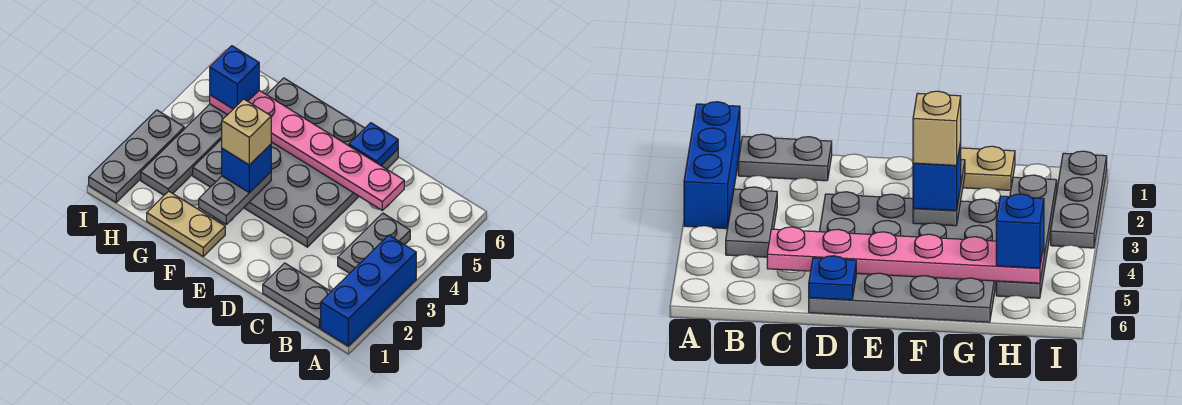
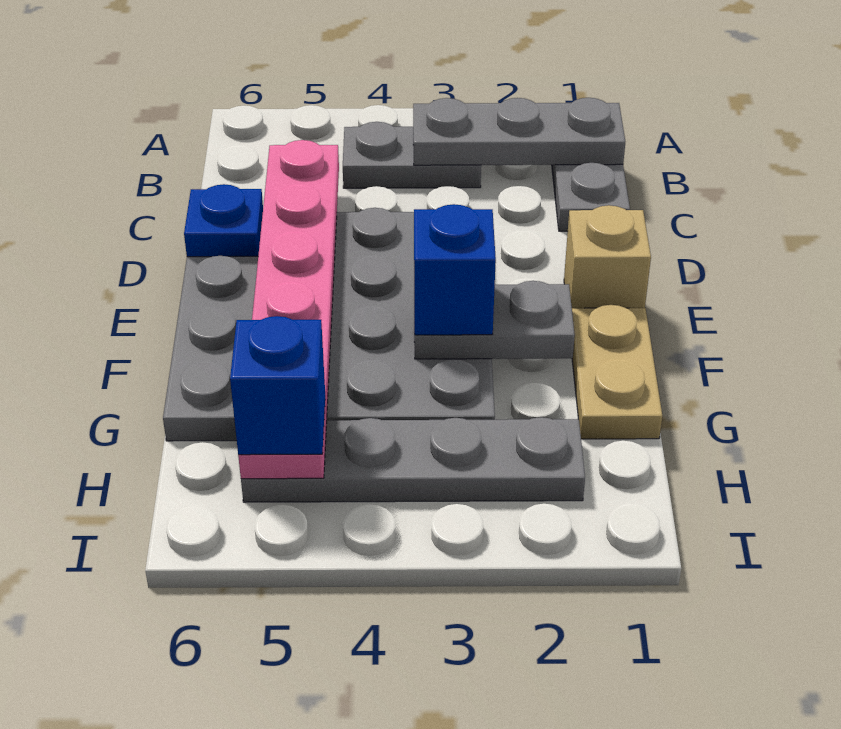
blue 1x3 brick [321,235,416,346] -> none
tan 1x1 brick [222,99,271,165] -> tan 1x1 brick moved to [564,205,651,308]
grey 1x3 plate [89,110,184,202] -> grey 1x3 plate moved to [413,98,625,165]

